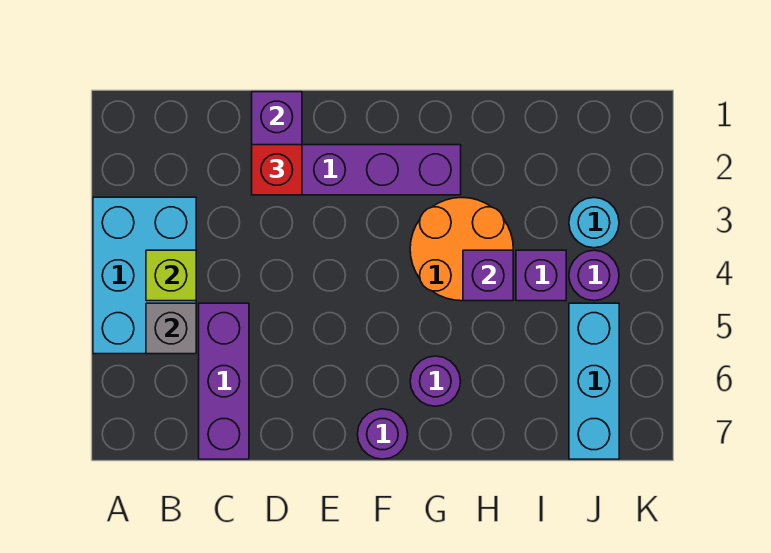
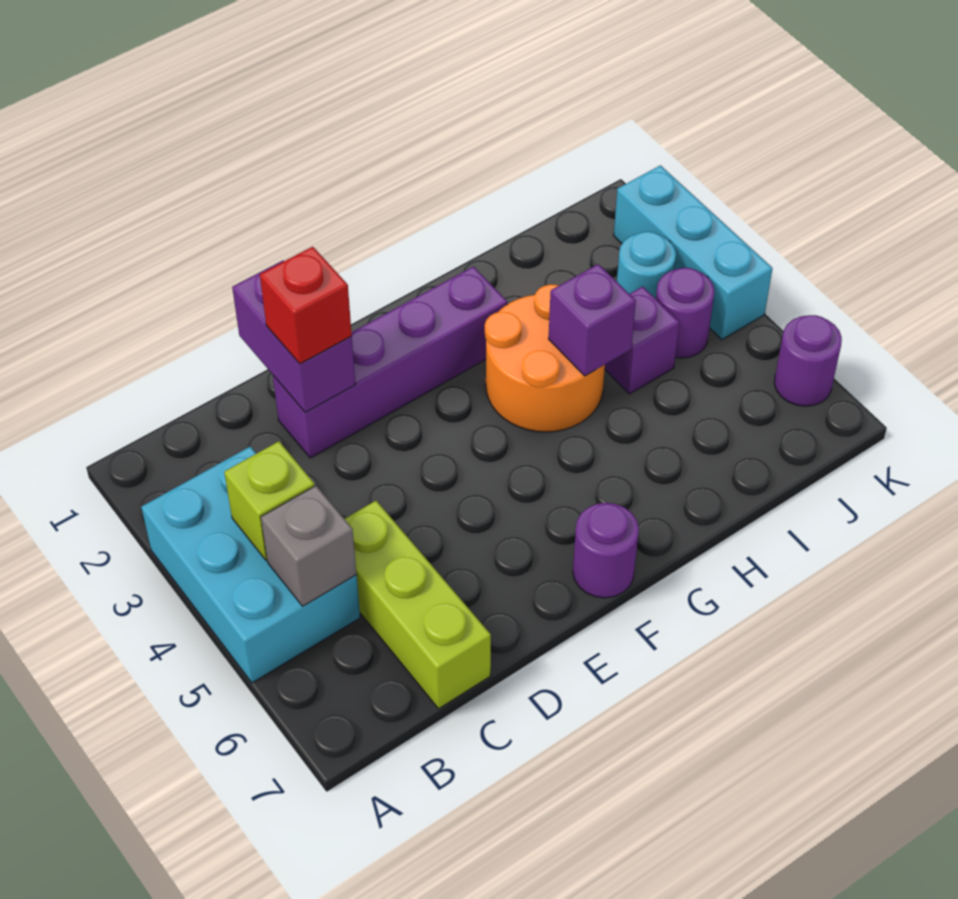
purple 1x3 brick [199,303,249,459] -> lime 1x3 brick [345,501,491,709]
purple 1x1 round brick [410,356,461,406] -> purple 1x1 round brick moved to [774,315,842,406]
cyan 1x3 brick [569,303,619,459] -> cyan 1x3 brick moved to [614,165,773,340]

